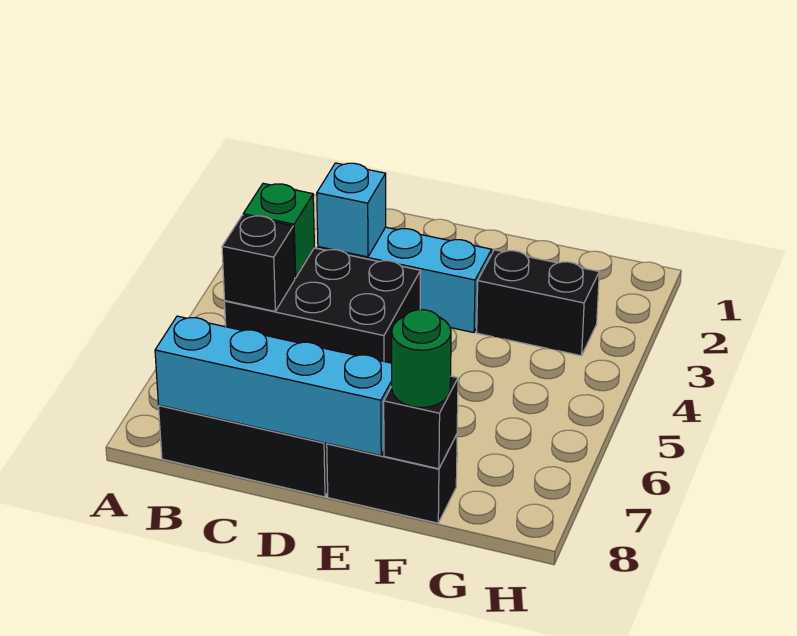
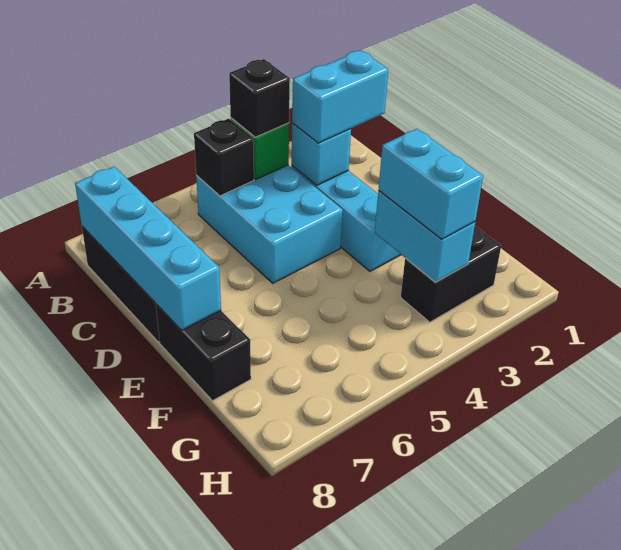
black 2x3 brick [225,248,421,363] -> cyan 2x3 brick [196,165,343,283]
none -> cyan 1x2 brick [292,51,388,143]
black 1x2 brick [477,250,599,356] -> black 1x2 brick turned to [401,226,501,322]
none -> cyan 1x2 brick [375,191,475,282]
none -> cyan 1x2 brick [379,129,483,239]
black 1x1 brick [384,376,458,469] -> black 1x1 brick moved to [229,59,290,137]
green 1x1 round brick [392,310,451,408] -> none

